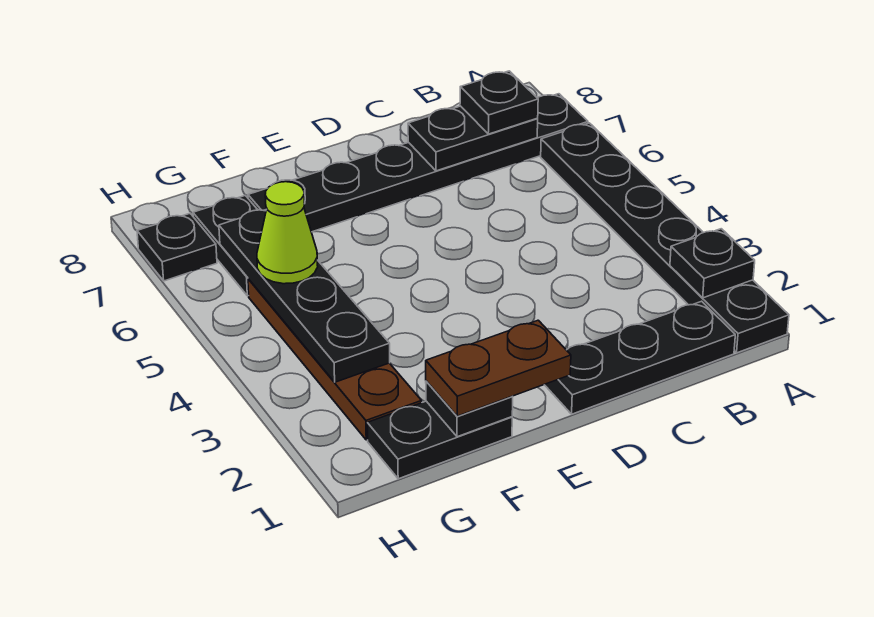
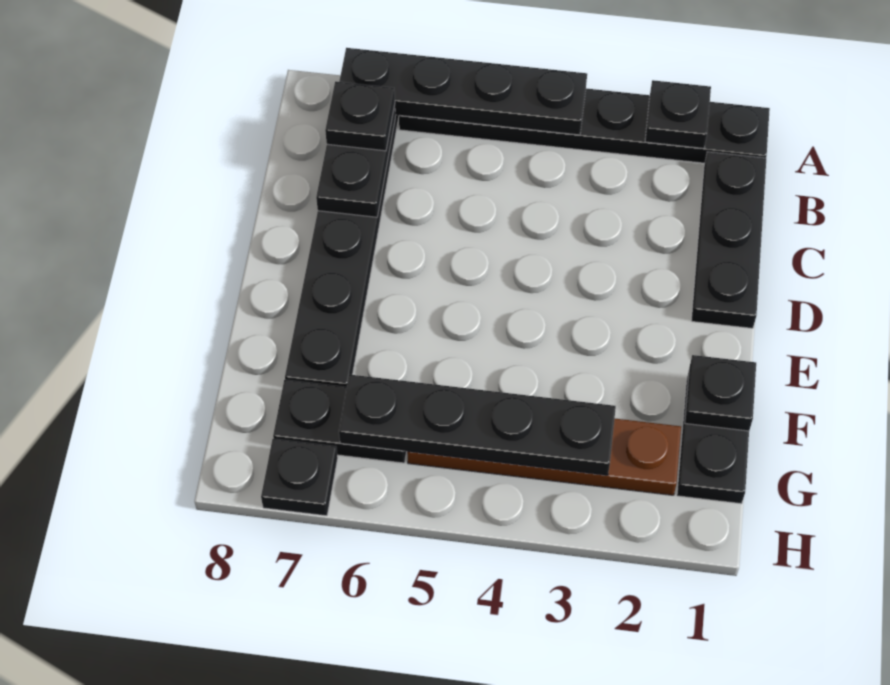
none -> black 1x4 plate [339,48,587,135]
brown 1x2 plate [426,320,571,416] -> none
lime 1x1 cone [257,182,318,284] -> none

